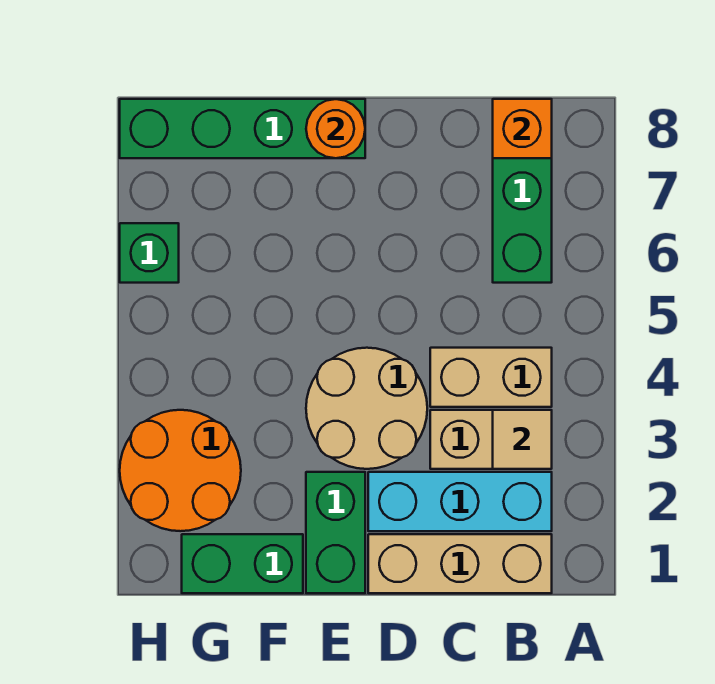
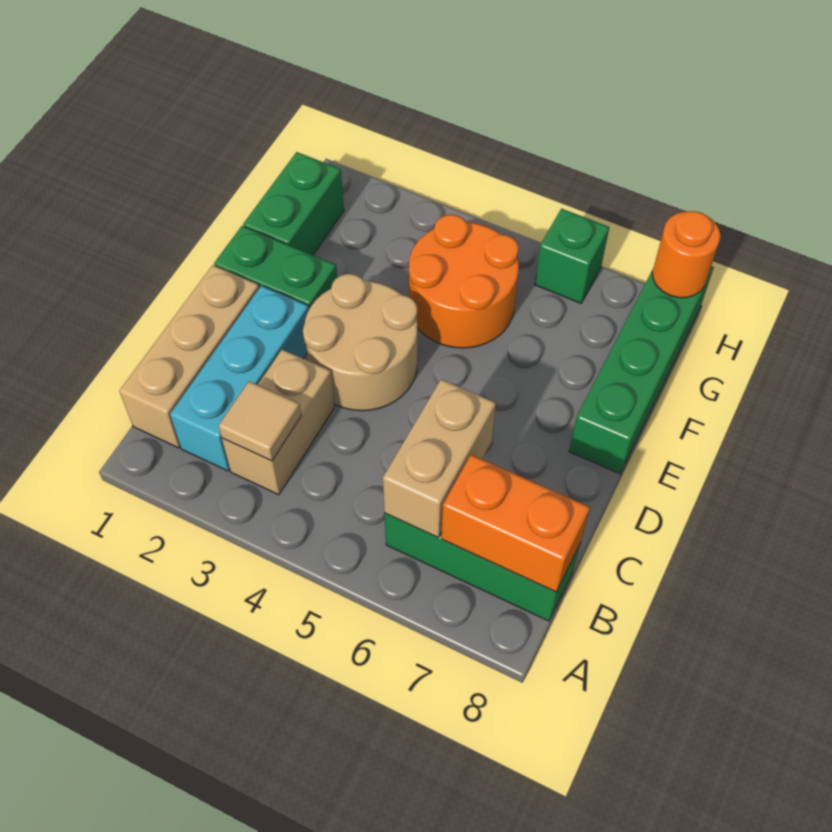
tan 1x2 brick [430,348,552,407] -> tan 1x2 brick moved to [383,379,496,538]
orange 1x1 brick [493,99,552,158] -> orange 1x2 brick [441,455,590,592]
orange 1x1 round brick [306,99,365,158] -> orange 1x1 round brick moved to [652,211,721,298]
orange 2x2 round brick [120,410,241,531] -> orange 2x2 round brick moved to [409,215,519,348]

